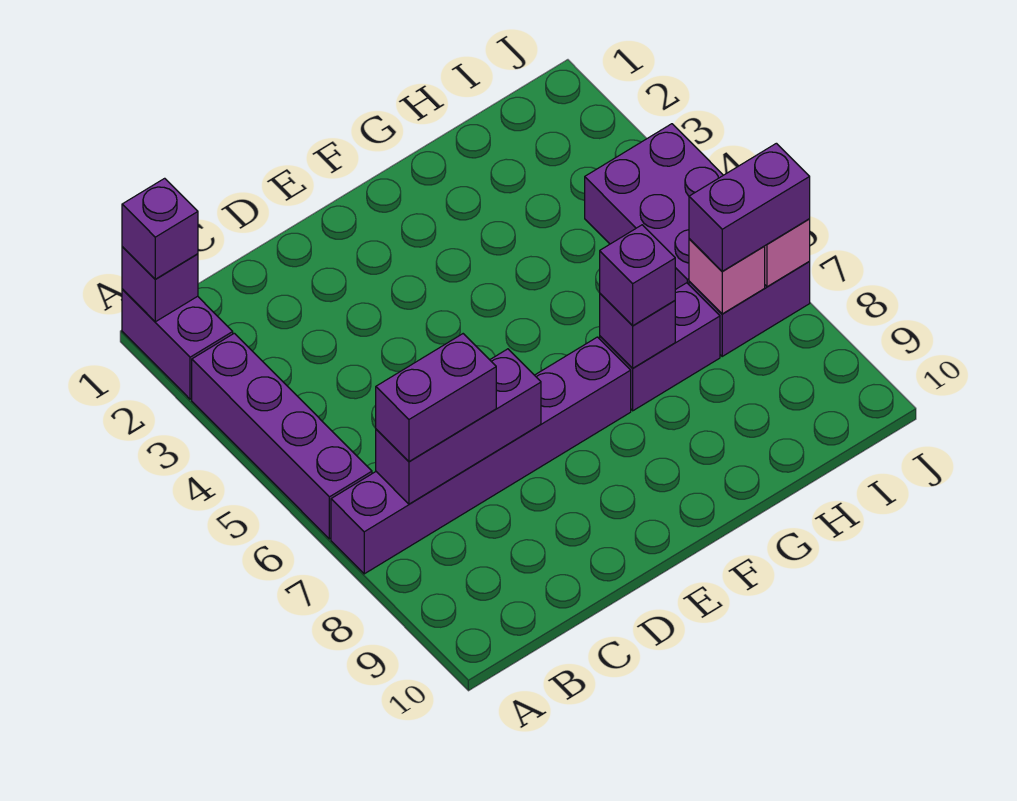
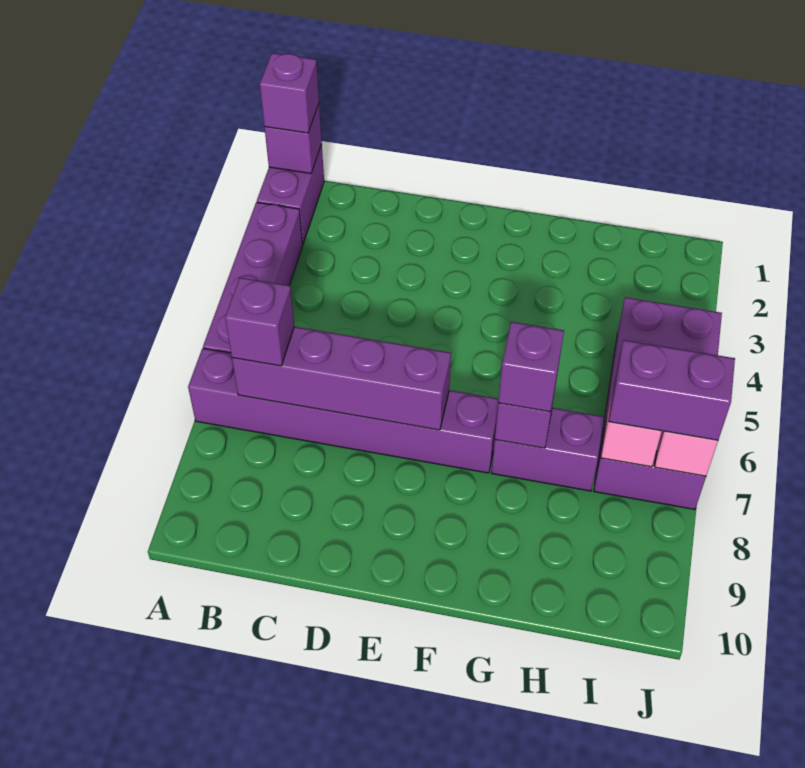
purple 1x3 brick [376,349,541,504] -> purple 1x4 brick [232,327,451,430]
purple 1x2 brick [376,334,496,461] -> purple 1x1 brick [225,278,294,366]

